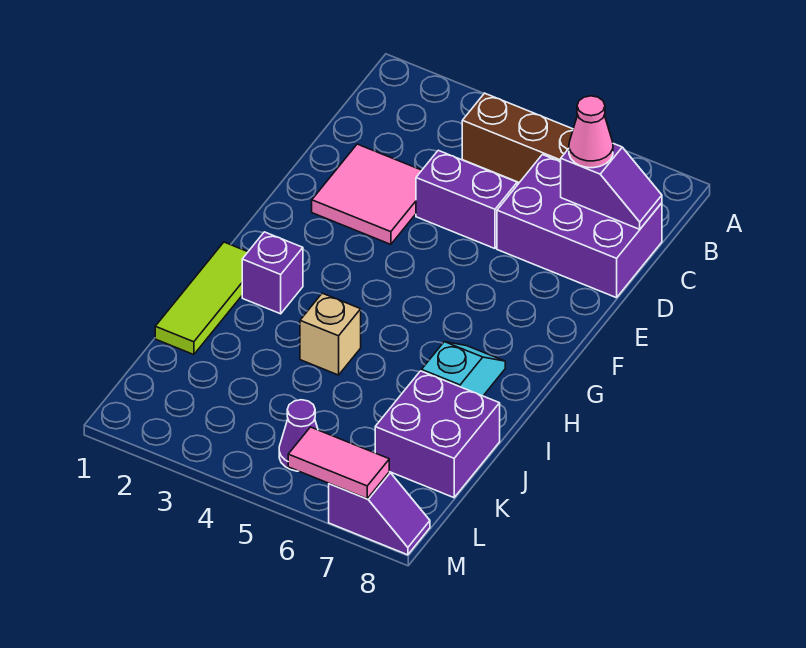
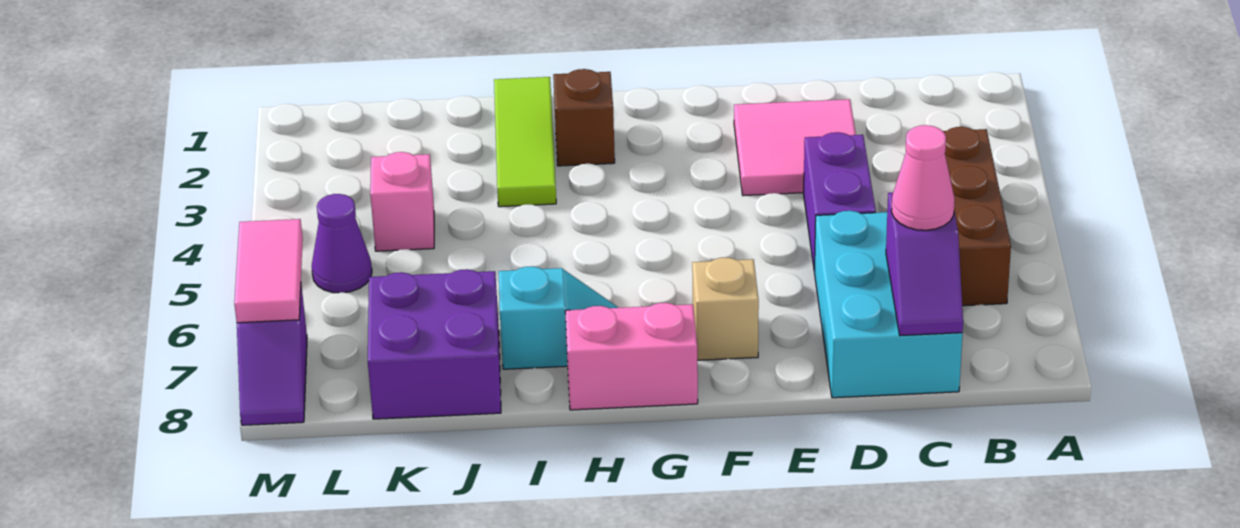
purple 2x3 brick [497,155,662,298] -> cyan 2x3 brick [815,211,963,398]
none -> pink 1x2 brick [565,303,698,410]
lime 1x3 tile [155,242,248,355] -> lime 1x3 tile turned to [494,77,556,207]
purple 1x1 brick [242,232,303,314] -> brown 1x1 brick [553,69,615,166]
tan 1x1 brick [300,293,361,375] -> tan 1x1 brick moved to [692,258,759,360]
none -> pink 1x1 brick [370,152,434,251]

